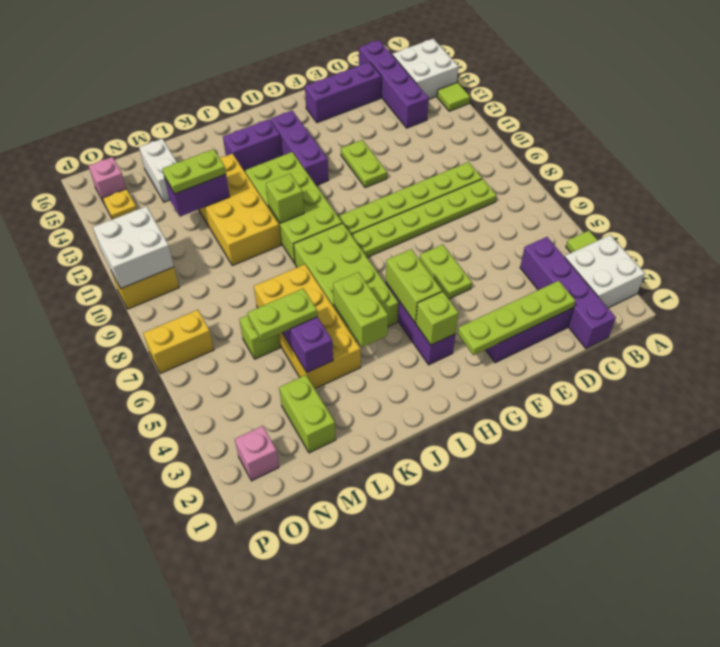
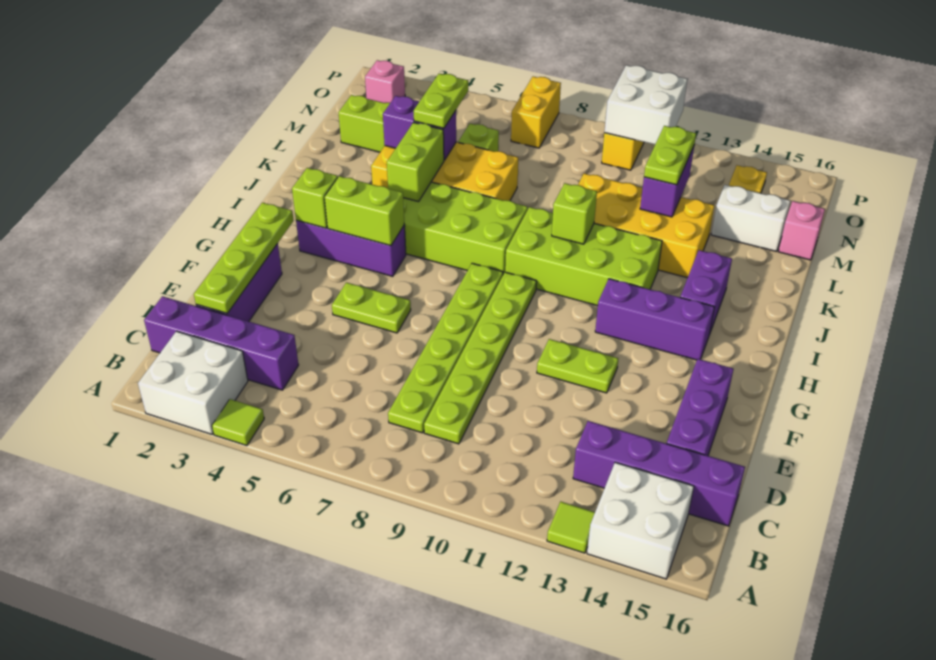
lime 1x2 brick [333,272,388,347] -> lime 1x2 brick turned to [387,123,444,202]
pink 1x1 brick [89,157,126,201] -> pink 1x1 brick moved to [778,201,825,260]

